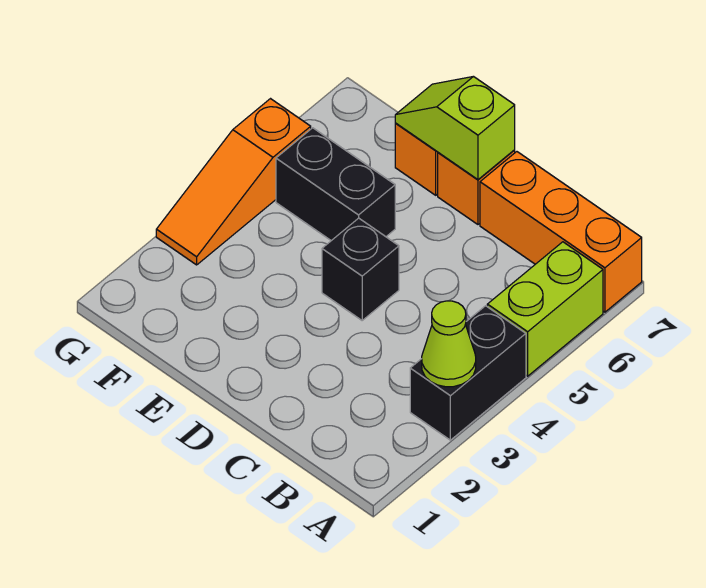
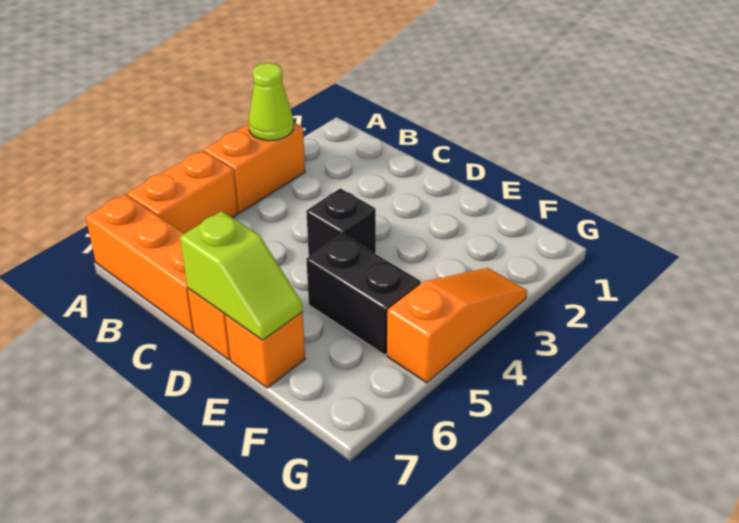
black 1x2 brick [410,306,526,440] -> orange 1x2 brick [204,122,305,213]
lime 1x2 brick [487,242,603,376] -> orange 1x2 brick [127,150,238,234]

